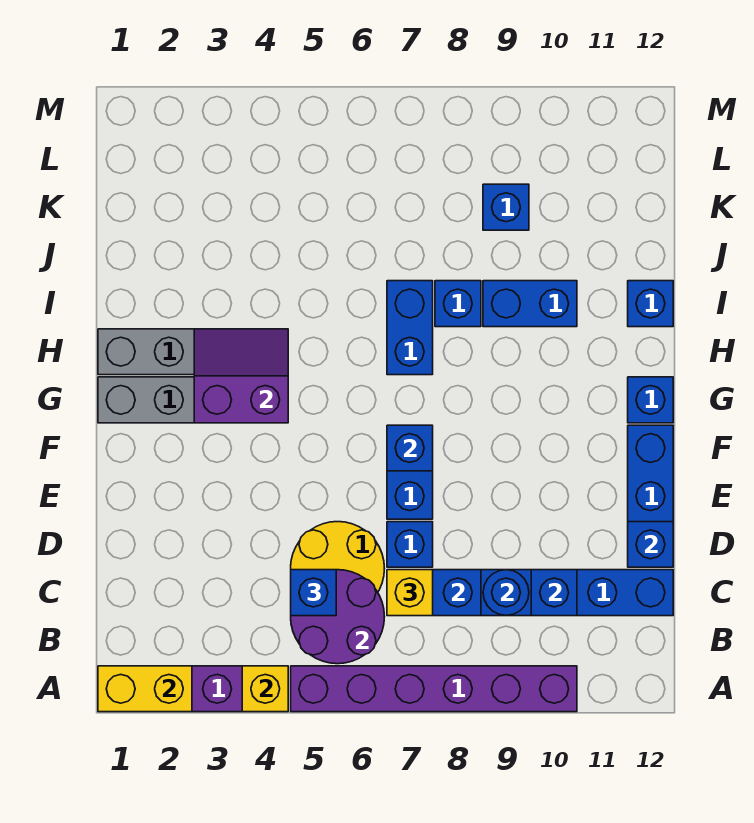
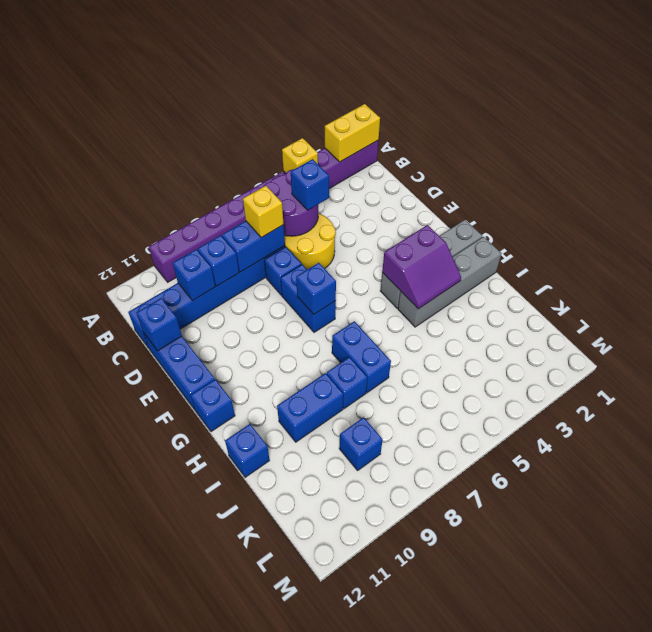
blue 1x1 round brick [483,570,529,615] -> blue 1x1 brick [198,235,239,286]

